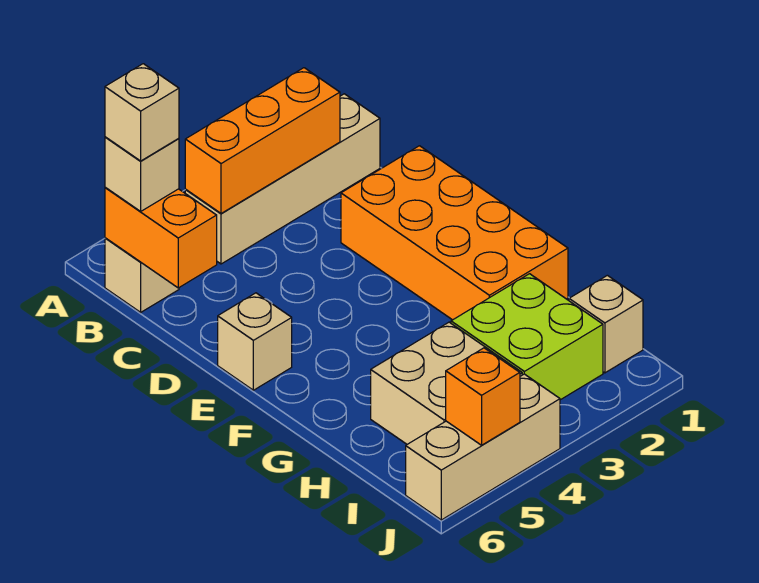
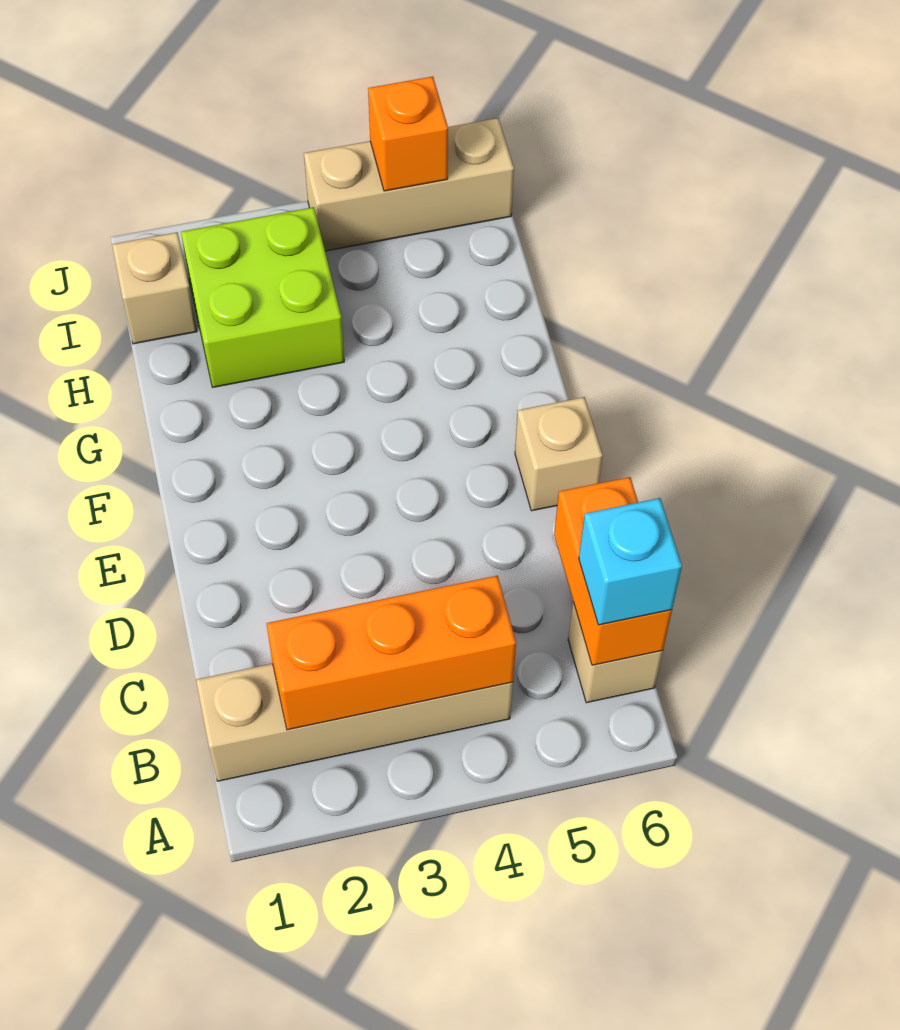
tan 1x1 brick [105,137,179,211] -> cyan 1x1 brick [579,498,682,625]
tan 1x1 brick [105,64,179,161] -> none
orange 2x4 brick [341,146,568,320] -> none
tan 2x2 brick [371,322,522,444] -> none

